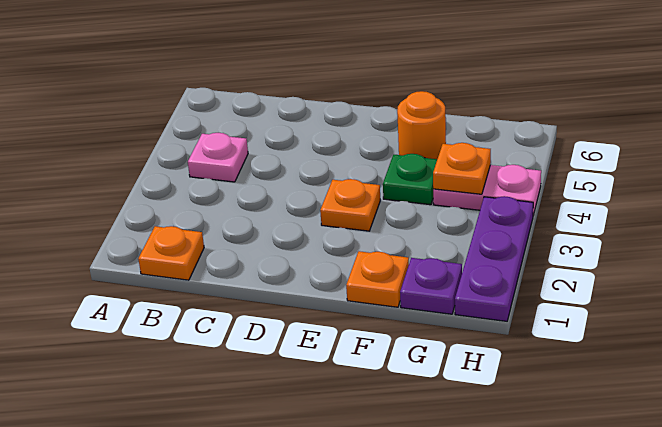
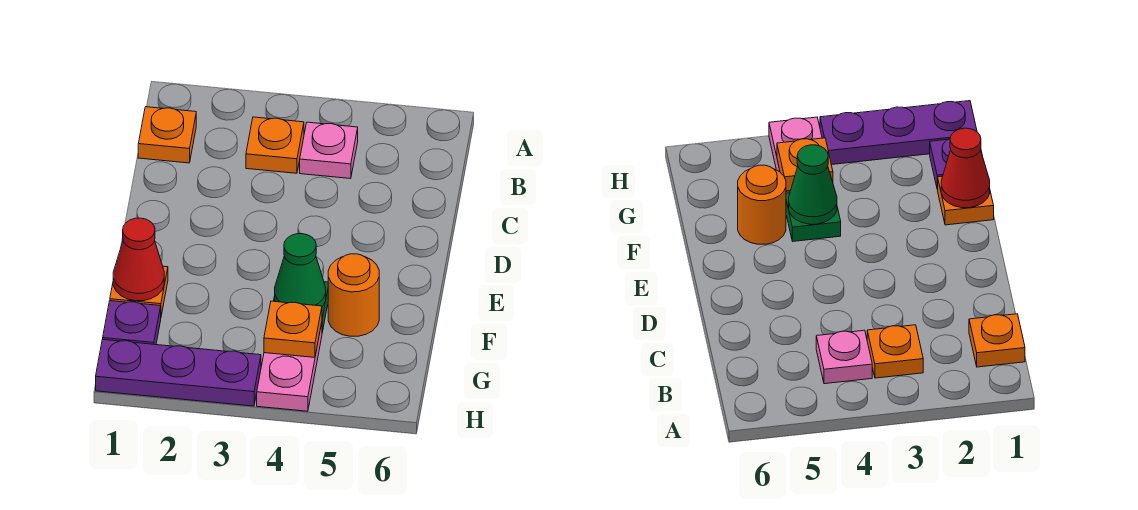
orange 1x1 plate [320,179,380,231] -> orange 1x1 plate moved to [246,117,304,173]
none -> red 1x1 cone [113,218,164,301]
none -> green 1x1 cone [275,234,326,307]

